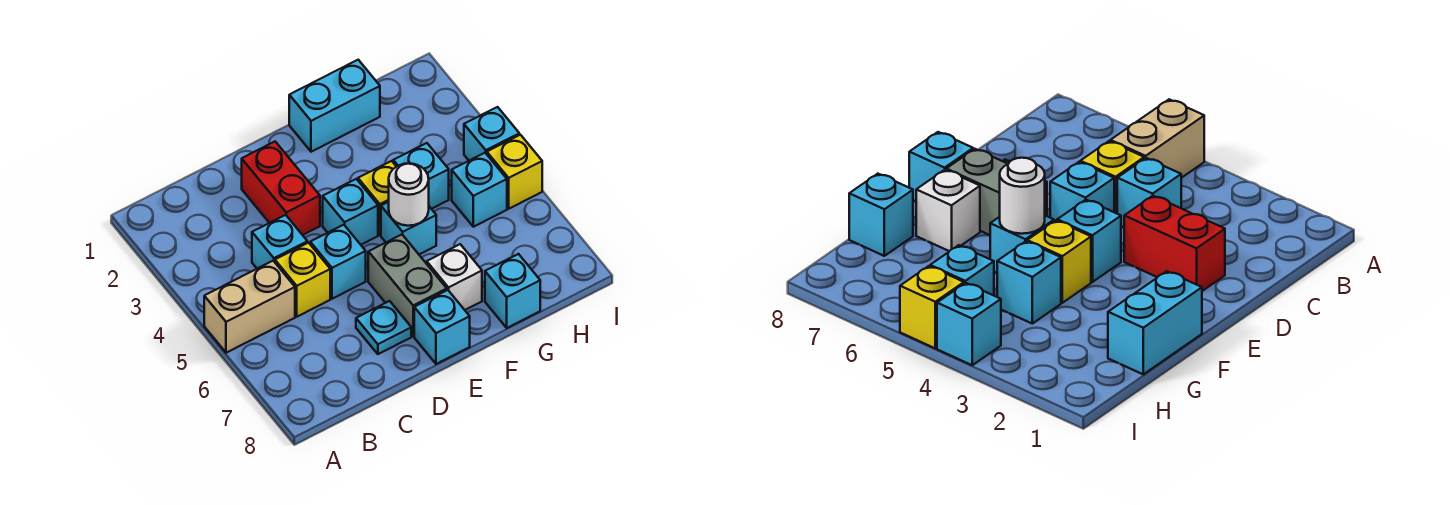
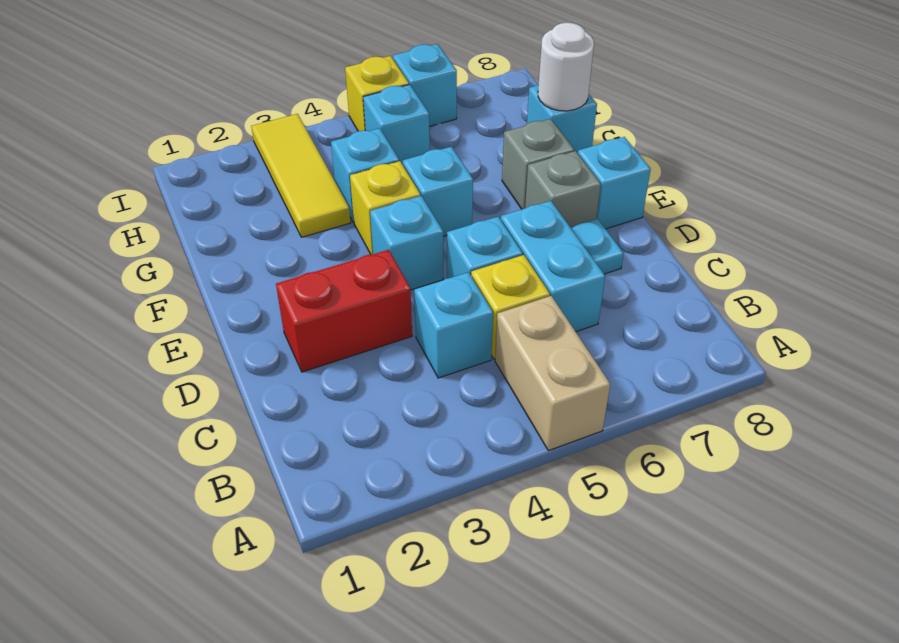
grey 1x2 brick [368,235,447,336] -> grey 1x1 brick [525,151,601,227]
cyan 1x2 brick [289,60,380,152] -> cyan 1x2 brick moved to [501,201,605,332]
white 1x1 round brick [389,163,429,226] -> white 1x1 round brick moved to [538,23,594,111]
white 1x1 brick [427,244,482,310] -> grey 1x1 brick [502,119,574,209]
none -> yellow 1x3 tile [251,114,351,237]
cyan 1x1 brick [464,107,519,161] -> cyan 1x1 brick moved to [393,44,457,127]

